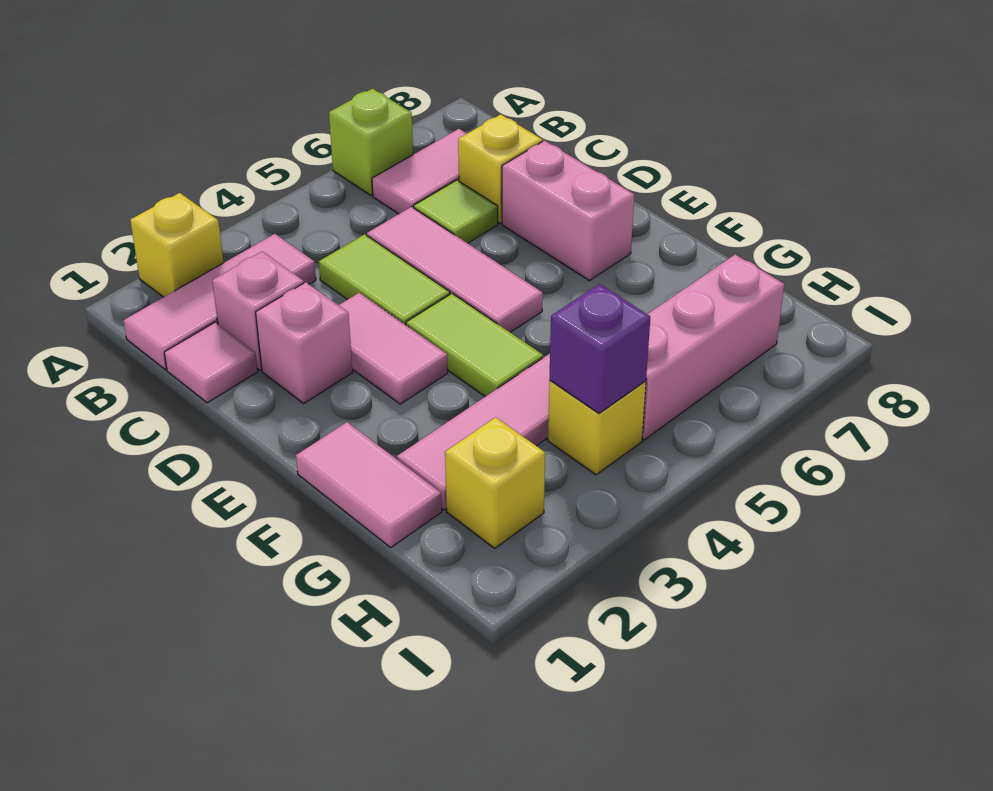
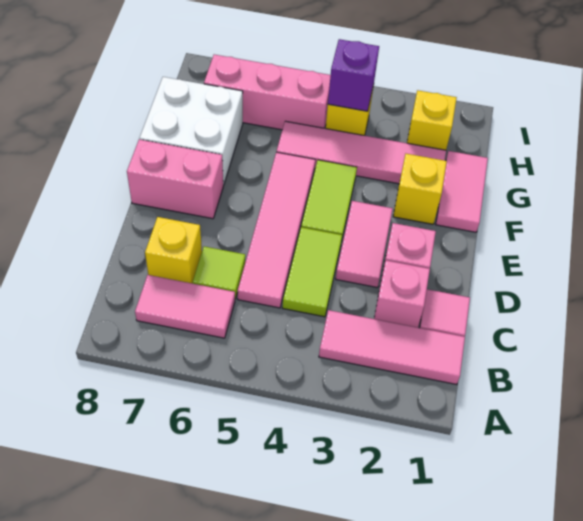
yellow 1x1 brick [130,193,223,297] -> yellow 1x1 brick moved to [393,154,447,224]
lime 1x1 brick [329,89,413,196] -> none
pink 1x3 tile [367,207,543,332] -> pink 1x4 tile [238,152,315,308]
pink 1x2 brick [502,141,634,280] -> pink 1x2 brick turned to [127,139,223,219]
none -> white 2x2 brick [140,77,243,185]

